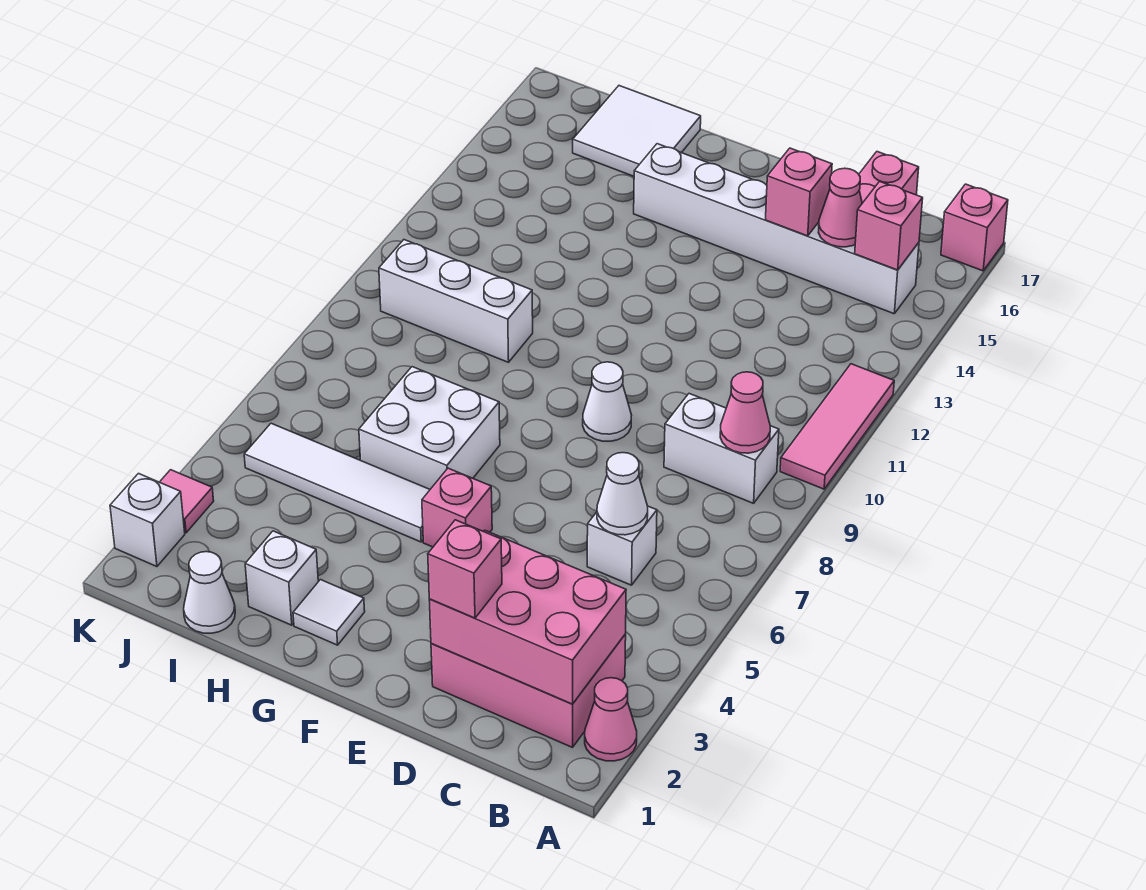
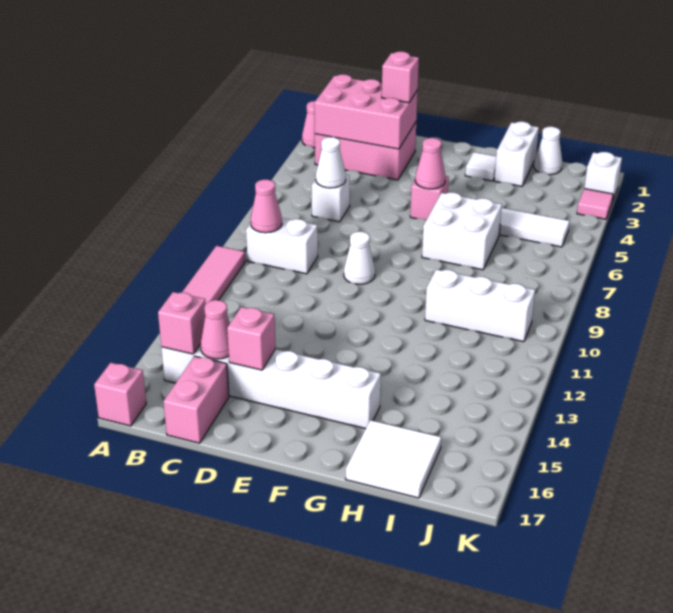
none -> pink 1x1 cone [415,138,445,189]
white 1x1 brick [245,531,318,625] -> white 1x2 brick [494,122,539,186]

